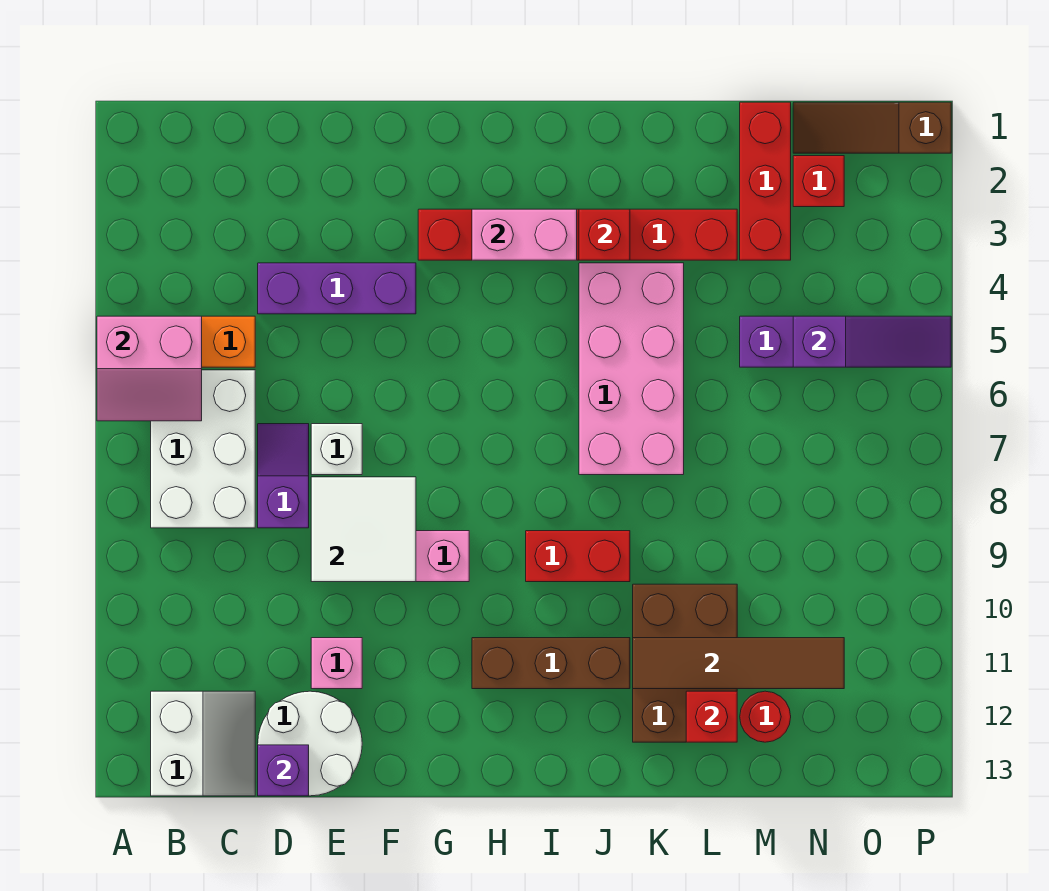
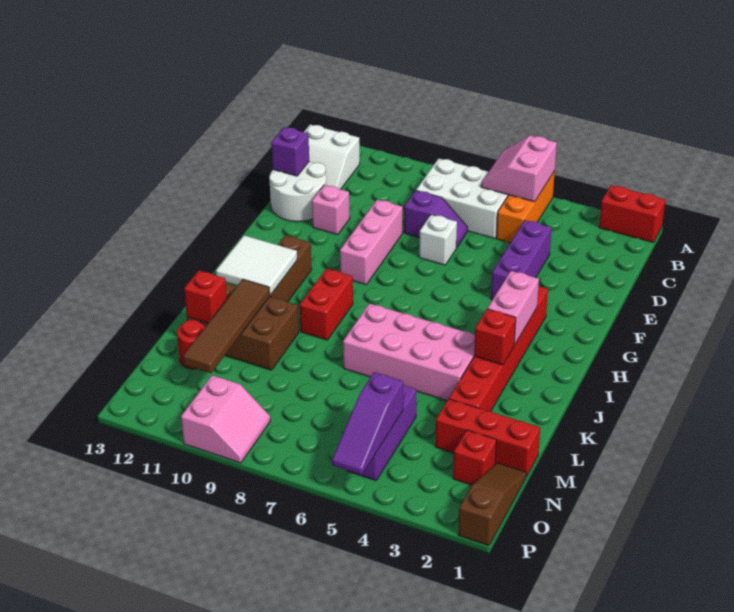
none -> red 1x2 brick [599,185,665,242]
white 2x2 tile [311,477,416,582] -> white 2x2 tile moved to [216,235,297,295]
none -> pink 2x2 slope [181,375,270,463]

